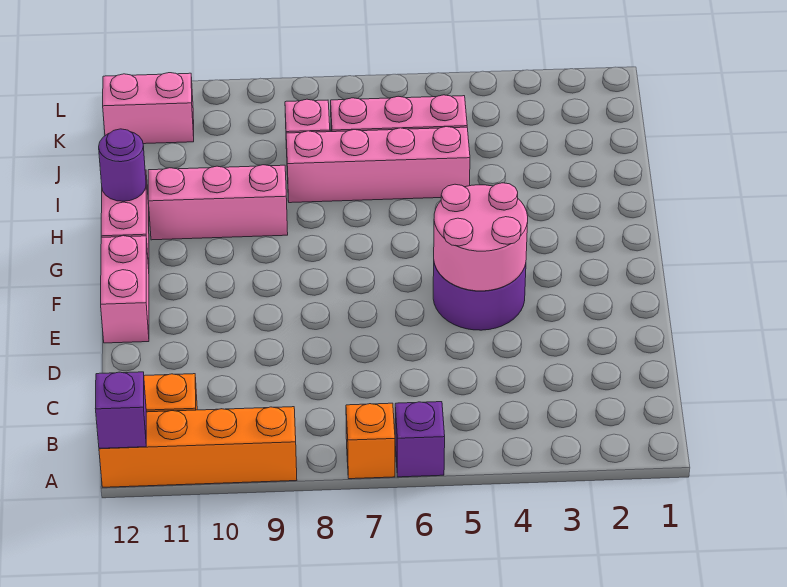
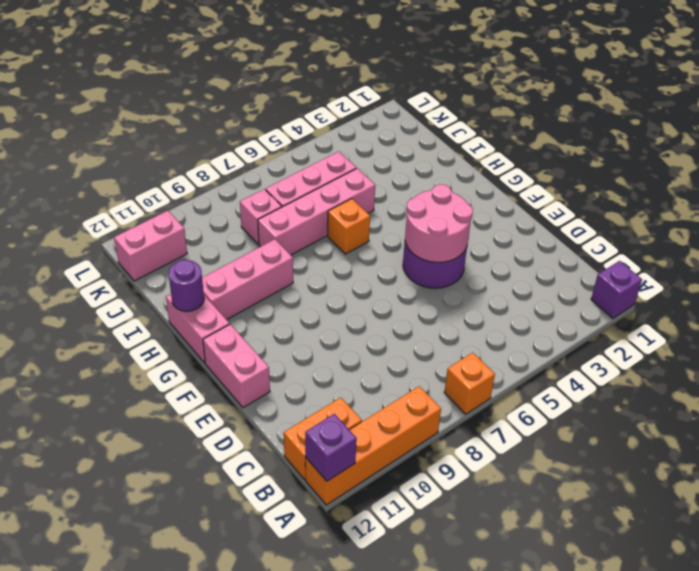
purple 1x1 brick [395,402,445,477] -> purple 1x1 brick moved to [591,261,642,318]
none -> orange 1x1 brick [328,199,370,254]

